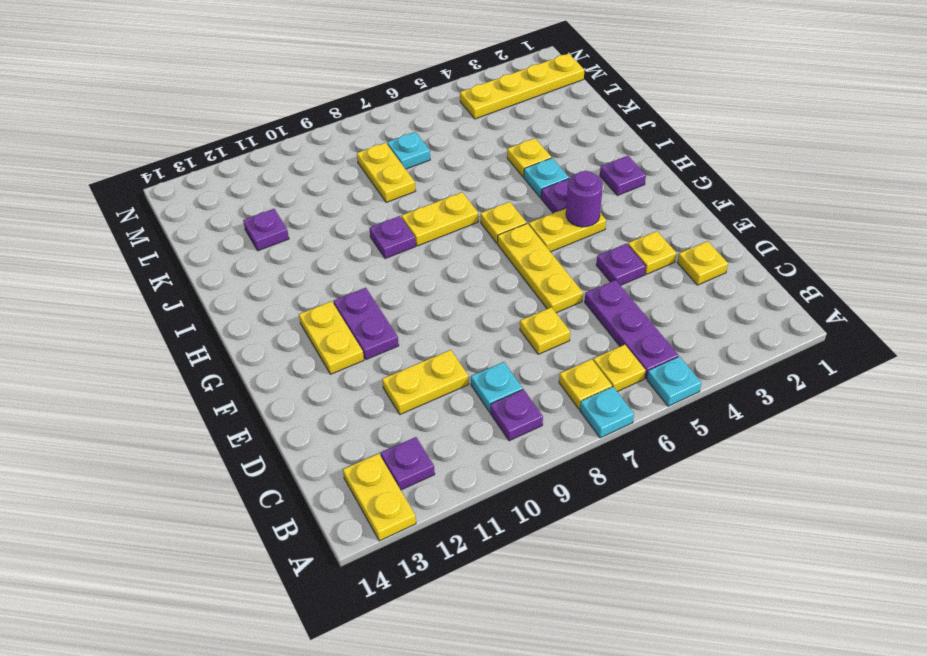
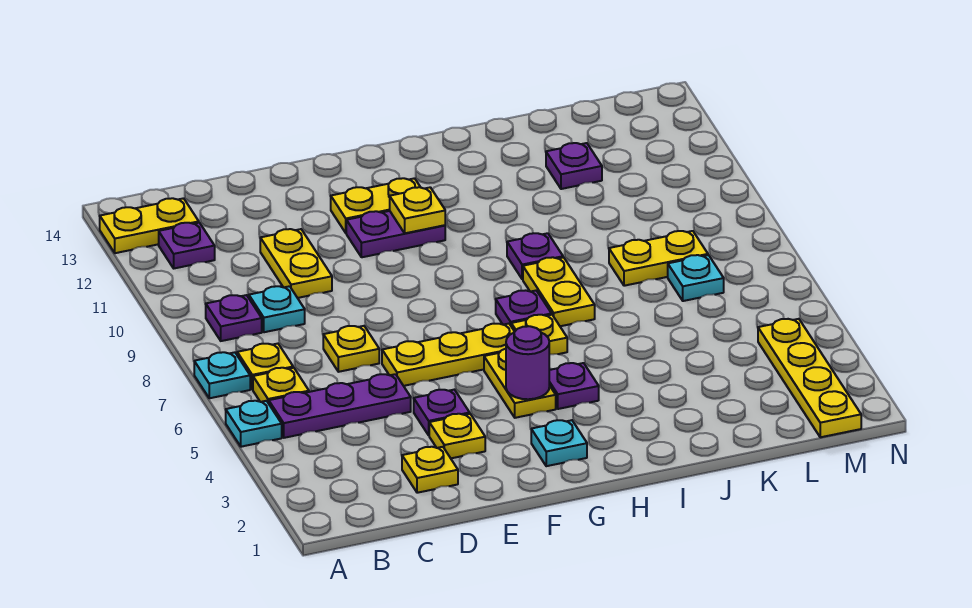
purple 1x1 plate [600,156,646,195] -> purple 1x1 plate moved to [496,290,552,325]
cyan 1x1 plate [524,158,569,198] -> cyan 1x1 plate moved to [531,420,587,466]
yellow 1x1 plate [507,138,551,177] -> yellow 1x1 plate moved to [390,187,445,233]

